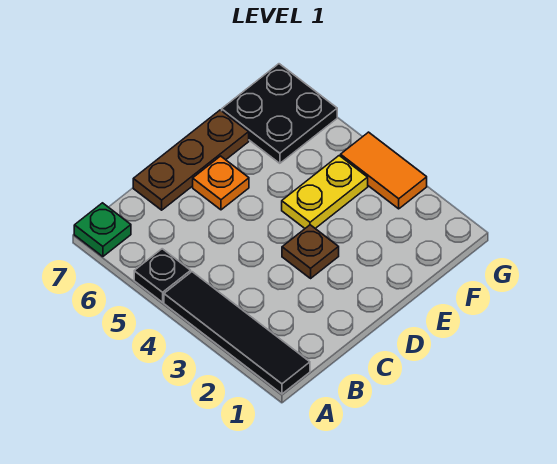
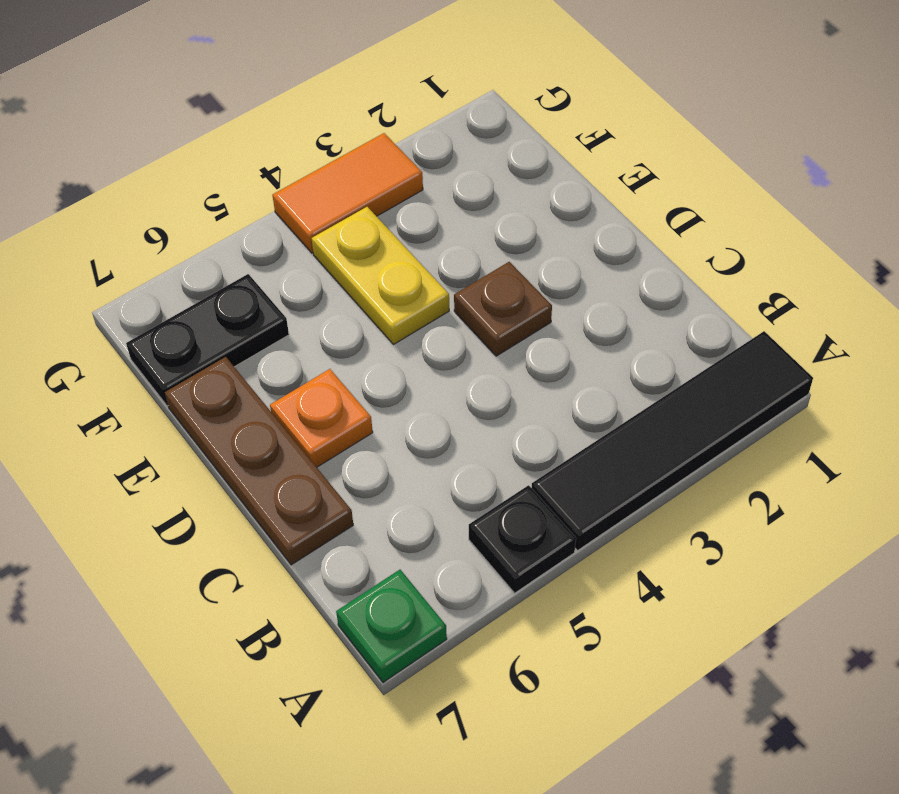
black 2x2 plate [222,64,337,163] -> black 1x2 plate [126,274,289,406]

